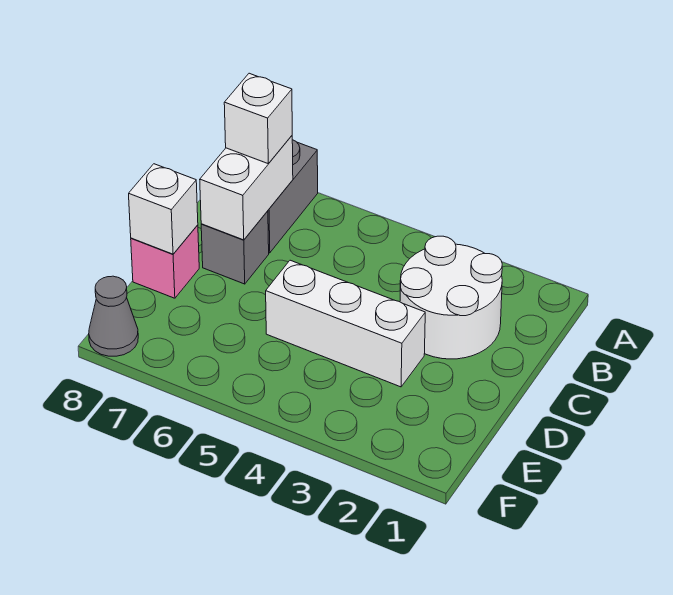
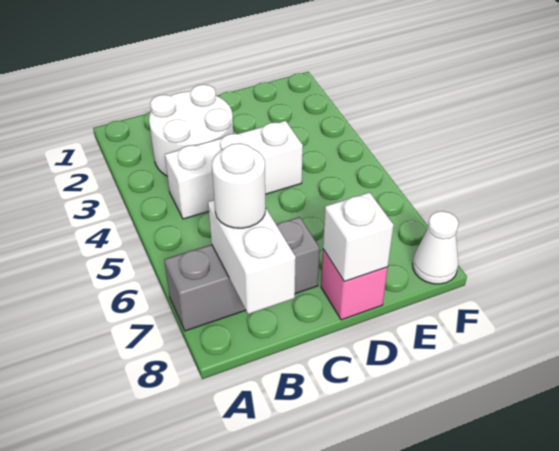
white 1x2 brick [200,136,293,240] -> white 1x2 brick turned to [208,200,296,314]
white 1x1 brick [224,73,292,164] -> white 1x1 round brick [212,143,266,228]
white 1x3 brick [266,260,425,387] -> white 1x3 brick turned to [165,121,303,219]
grey 1x1 cone [89,276,138,356] -> white 1x1 cone [413,211,459,284]

